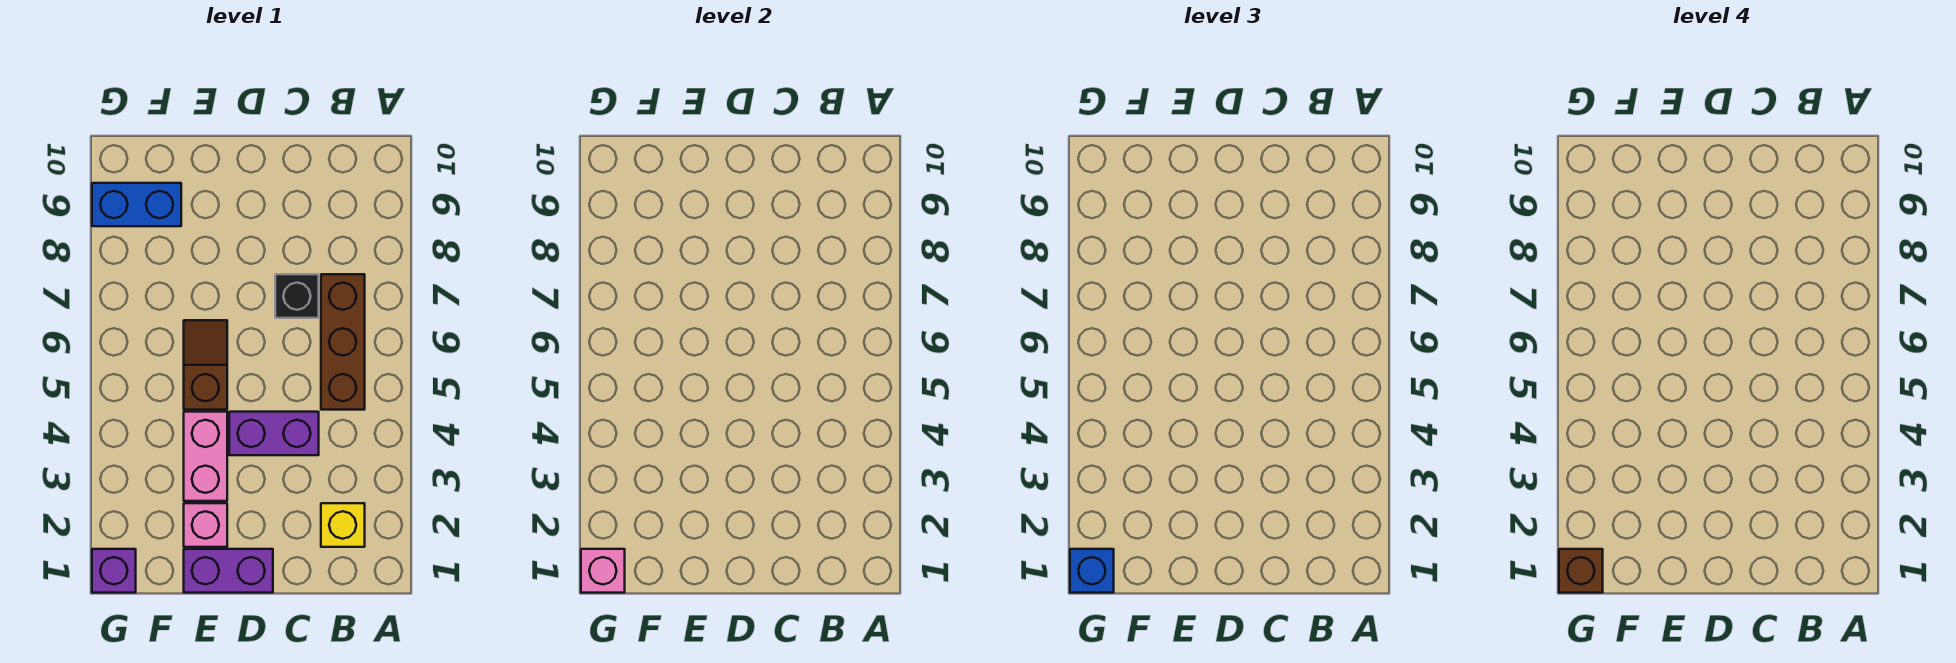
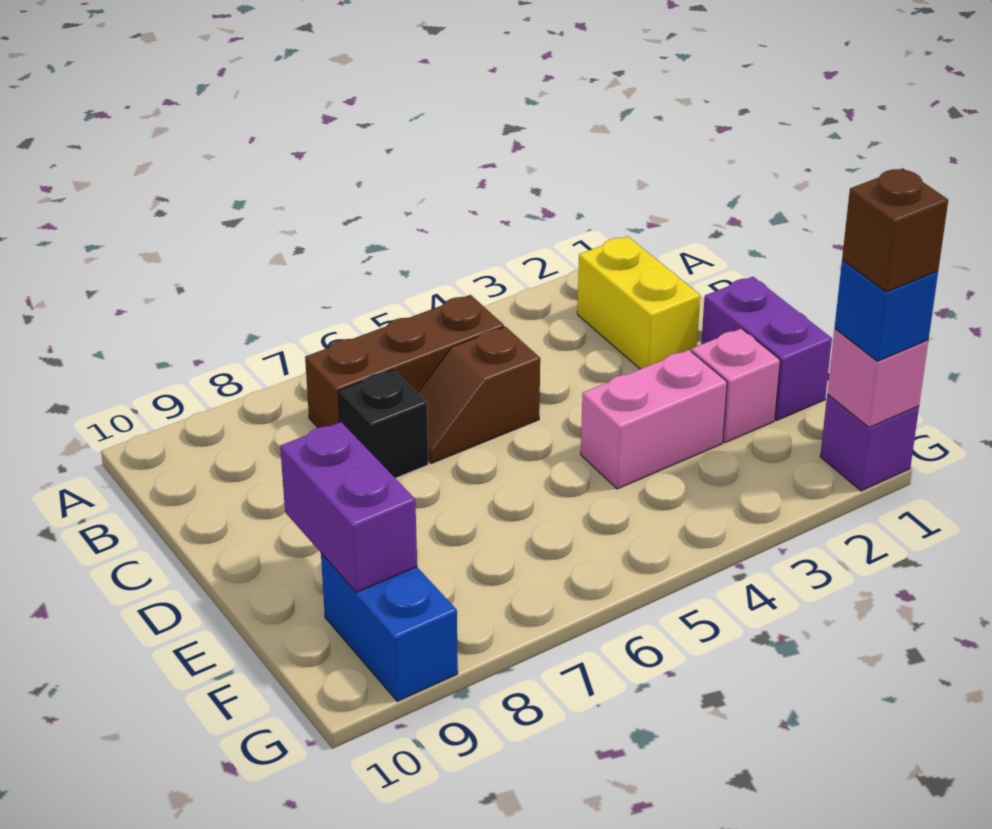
yellow 1x1 brick [321,503,365,547] -> yellow 1x2 brick [577,236,700,369]
purple 1x2 brick [229,412,319,455] -> purple 1x2 brick moved to [280,422,417,592]
brown 1x2 slope [184,320,227,410] -> brown 1x2 slope moved to [418,327,540,464]

